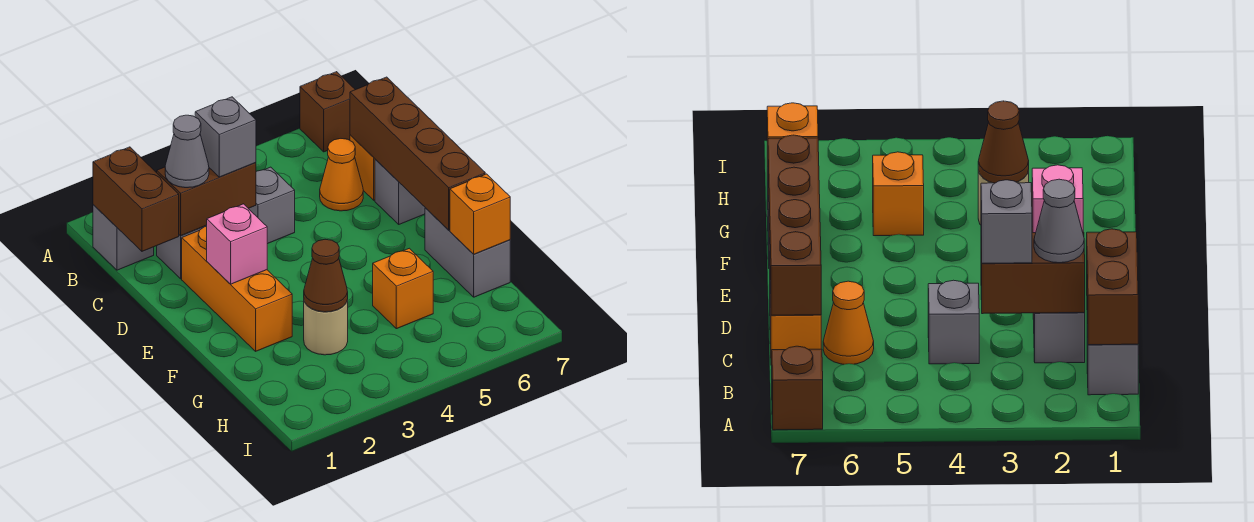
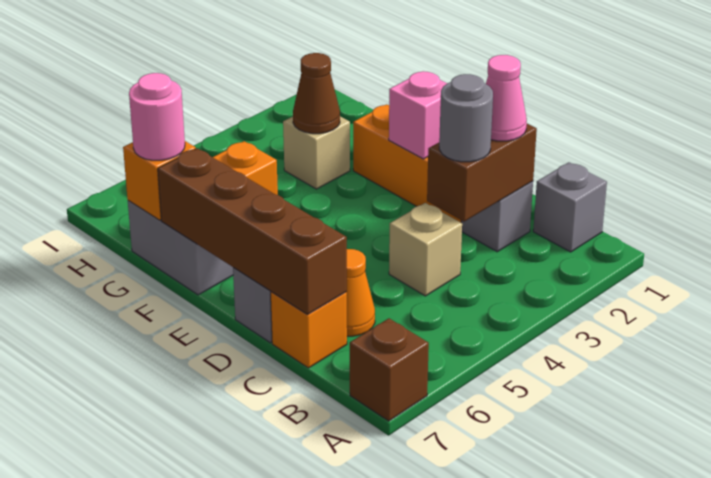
brown 1x2 brick [93,147,179,251] -> none
grey 1x1 cone [165,115,209,188] -> pink 1x1 cone [486,55,527,141]
grey 1x1 brick [195,97,256,177] -> grey 1x1 round brick [439,74,493,162]
grey 1x1 brick [248,167,295,244] -> tan 1x1 brick [389,203,462,296]
tan 1x1 round brick [304,300,348,355] -> tan 1x1 brick [283,117,350,189]
none -> pink 1x1 round brick [129,73,185,160]

